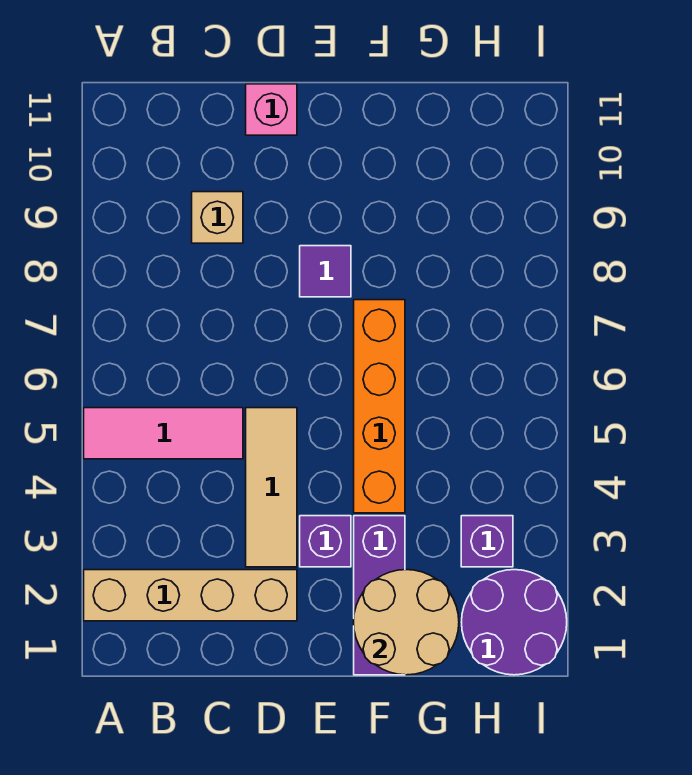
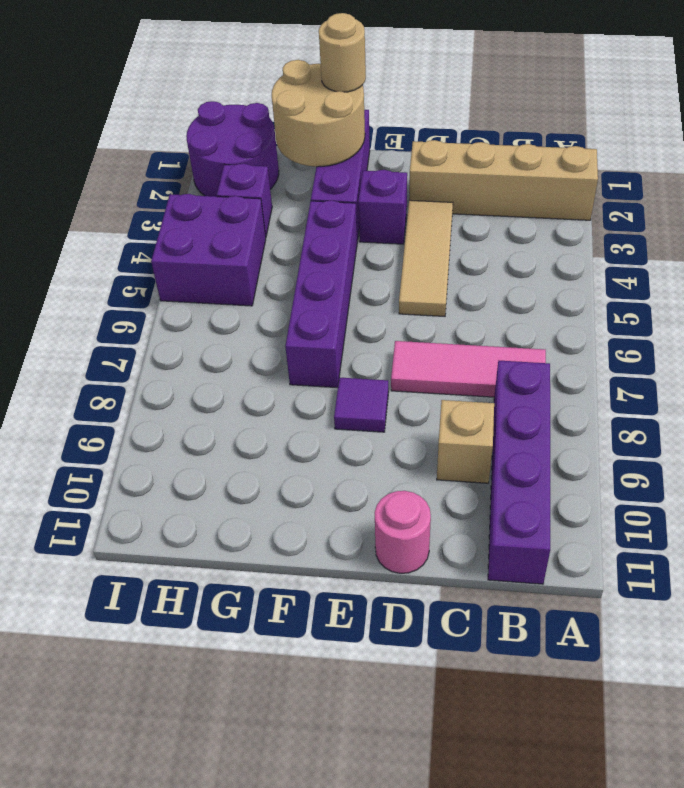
pink 1x3 tile [84,408,243,459] -> pink 1x3 tile moved to [391,341,546,397]
none -> purple 1x4 brick [488,361,550,584]
pink 1x1 brick [246,84,297,135] -> pink 1x1 round brick [375,491,431,573]
none -> tan 1x1 round brick [319,13,366,92]
orange 1x4 brick [354,300,405,513] -> purple 1x4 brick [285,200,357,388]
none -> purple 2x2 brick [151,194,266,306]

